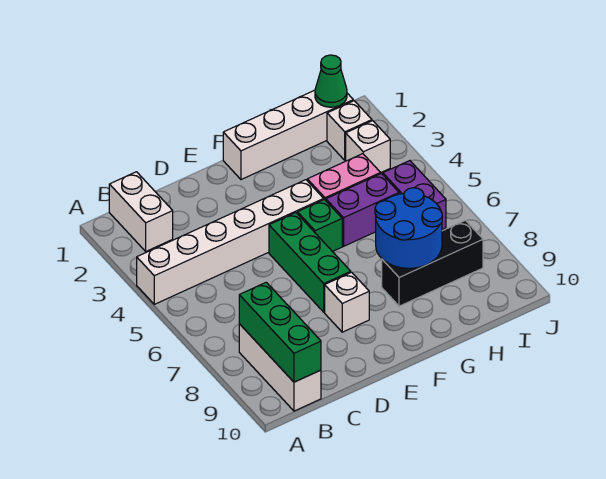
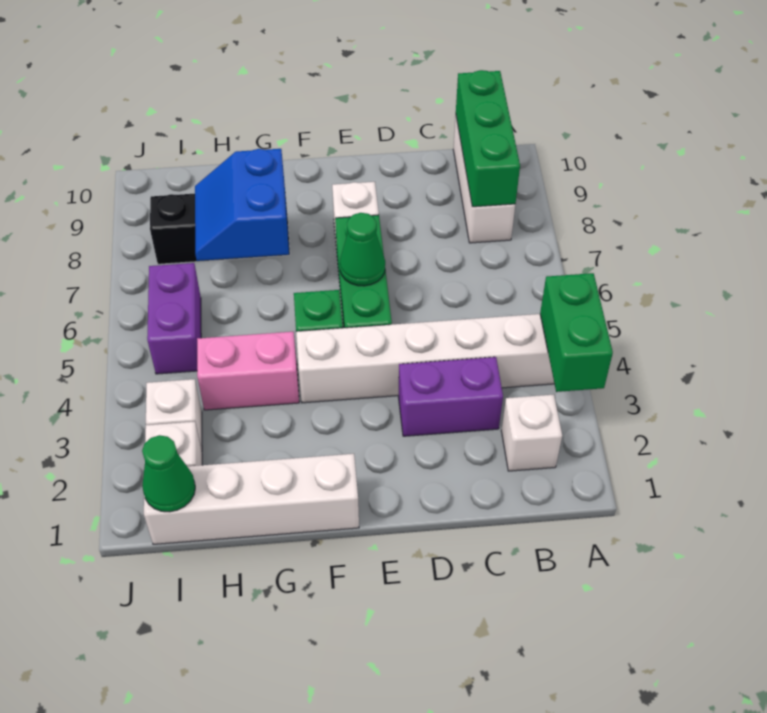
none -> green 1x2 brick [540,273,613,392]
white 1x2 brick [109,172,173,251] -> white 1x1 brick [501,394,562,471]
none -> green 1x1 cone [340,213,385,286]
purple 1x2 brick [326,174,399,246] -> purple 1x2 brick moved to [398,357,503,436]
blue 2x2 round brick [375,188,442,268] -> blue 2x2 slope [195,149,289,261]

